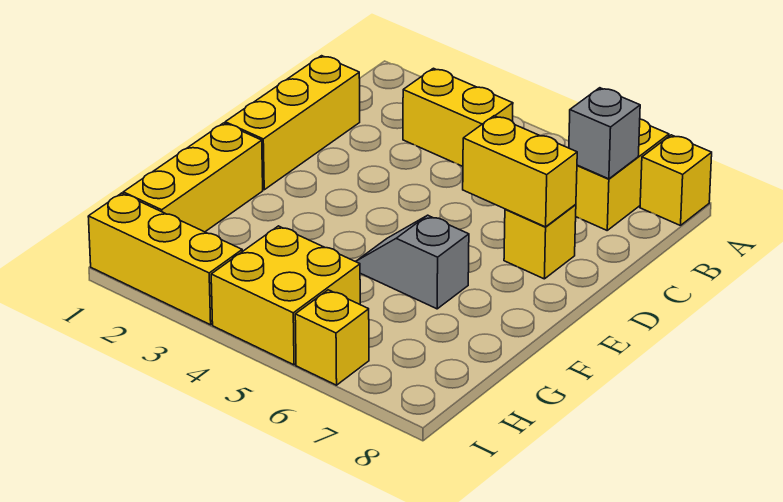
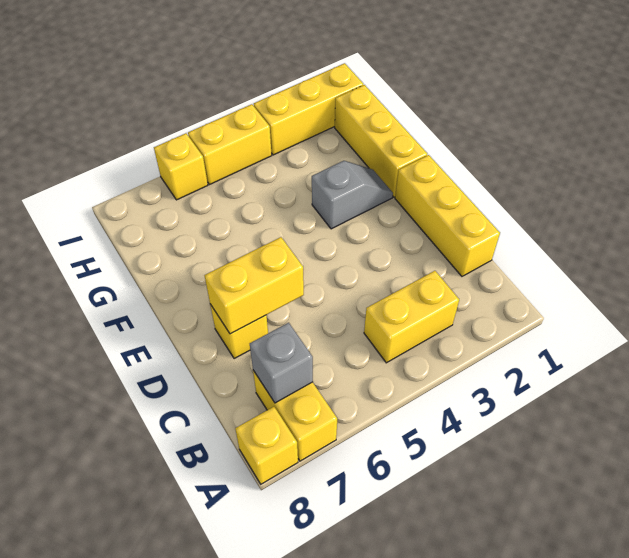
grey 1x2 slope [356,215,469,309] -> grey 1x2 slope moved to [312,161,393,229]
yellow 2x2 brick [211,226,360,365] -> yellow 1x2 brick [188,104,272,185]

